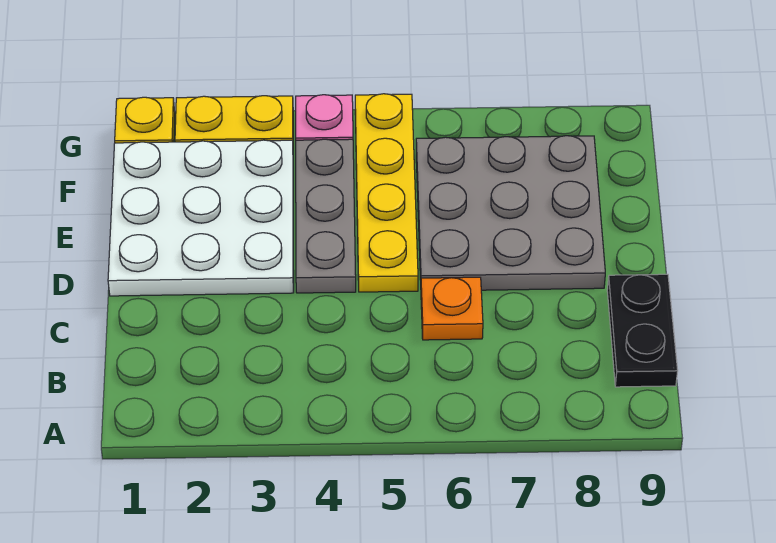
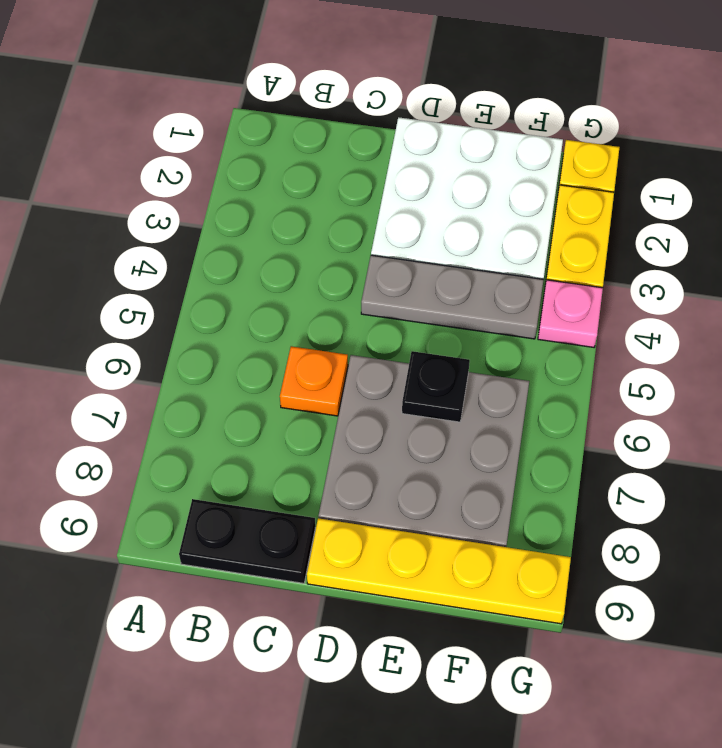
yellow 1x4 plate [355,94,418,292] -> yellow 1x4 plate moved to [307,518,571,624]
none -> black 1x1 plate [402,351,470,422]

